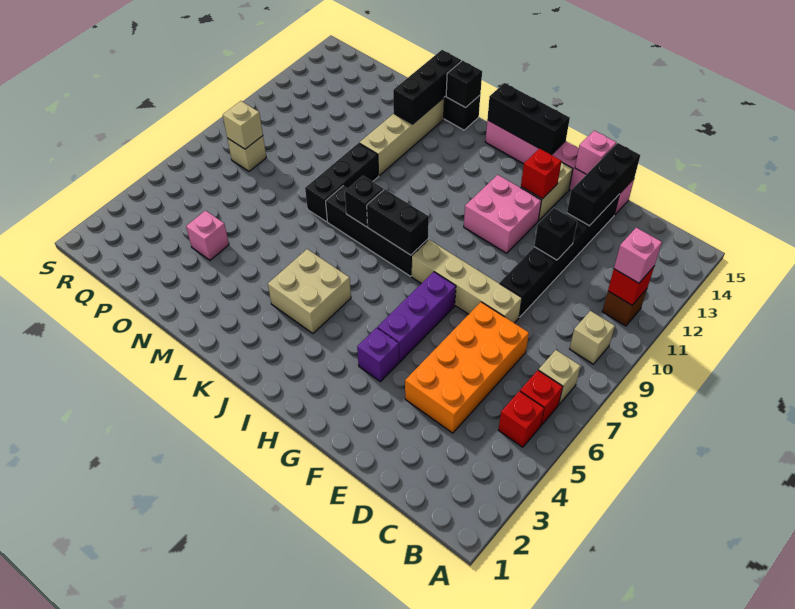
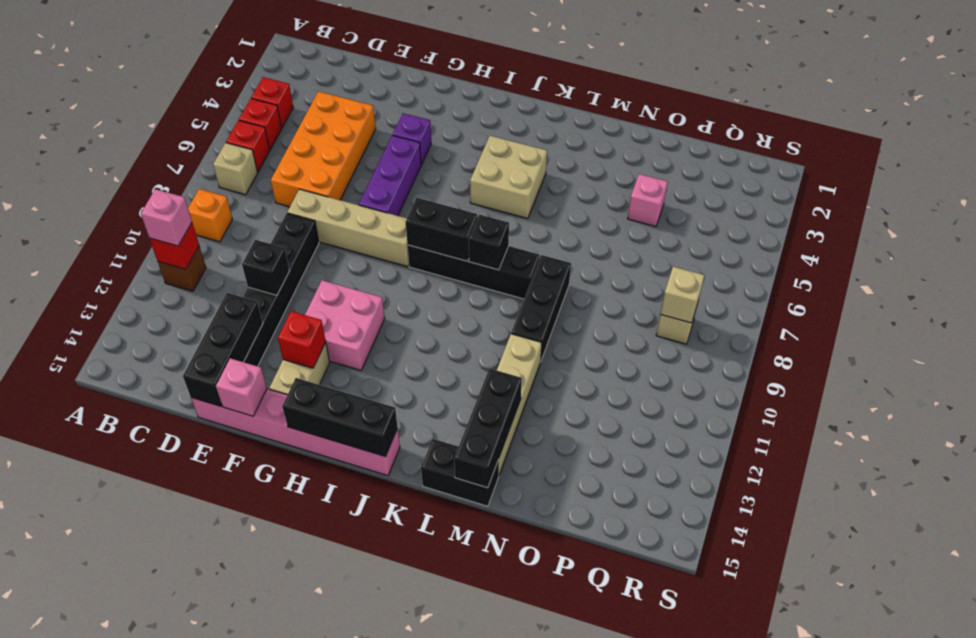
none -> red 1x1 brick [251,77,293,128]
tan 1x1 brick [570,311,615,364] -> orange 1x1 brick [188,189,232,242]
black 1x1 brick [446,61,482,108] -> none

